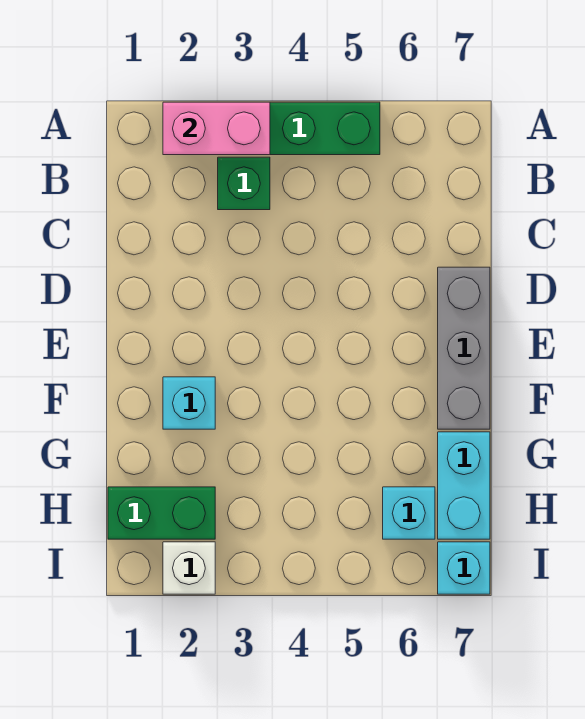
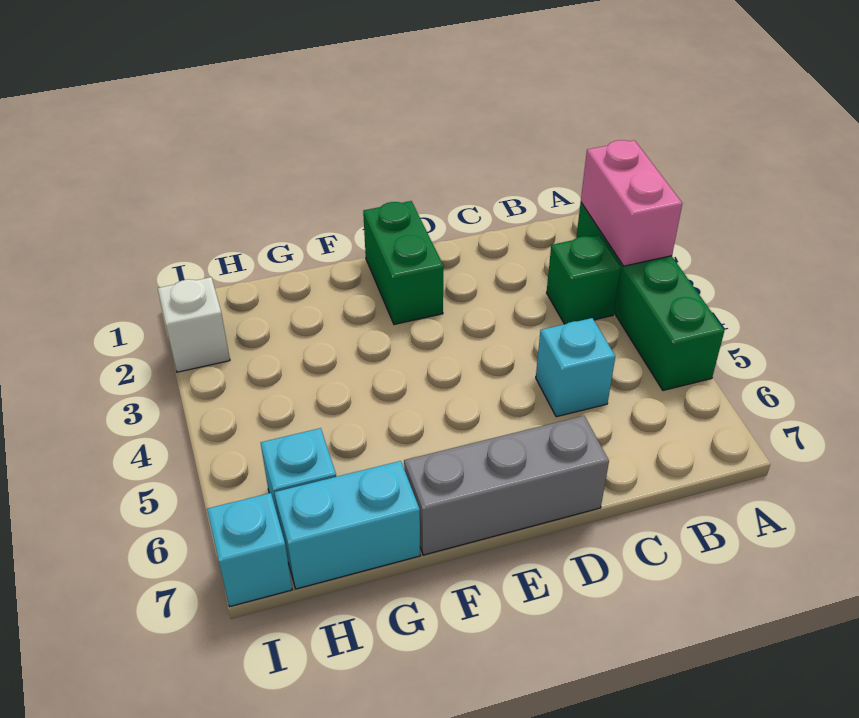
cyan 1x1 brick [163,377,215,429] -> cyan 1x1 brick moved to [536,318,615,417]
green 1x2 brick [108,487,215,539] -> green 1x2 brick moved to [363,201,444,325]

